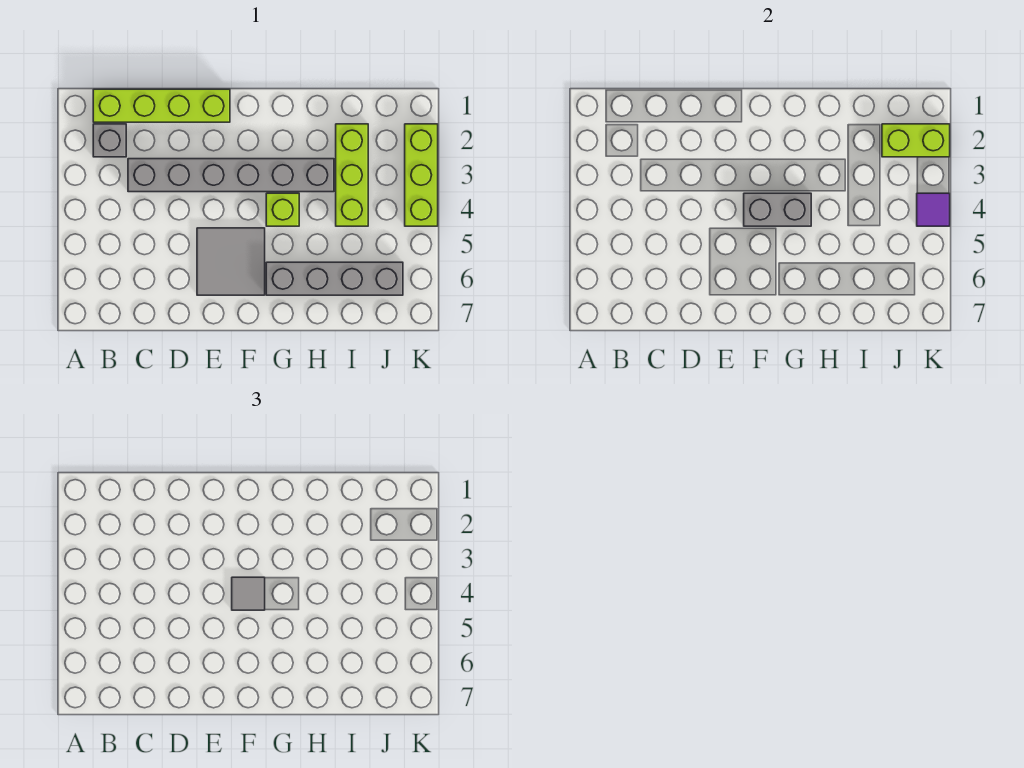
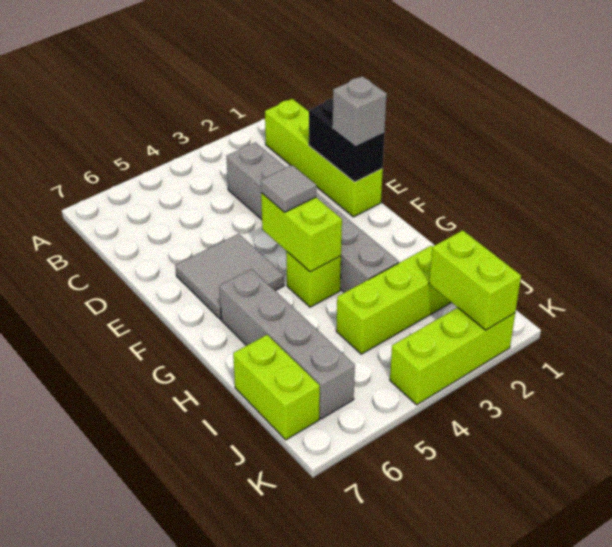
grey 1x1 brick [93,124,126,157] -> grey 1x1 brick moved to [333,76,387,145]
none -> black 1x2 brick [309,98,385,182]
grey 1x2 brick [744,193,811,226] -> lime 1x2 brick [261,193,342,272]
none -> lime 1x2 brick [233,335,320,440]
purple 1x1 tile [917,193,950,226] -> none

